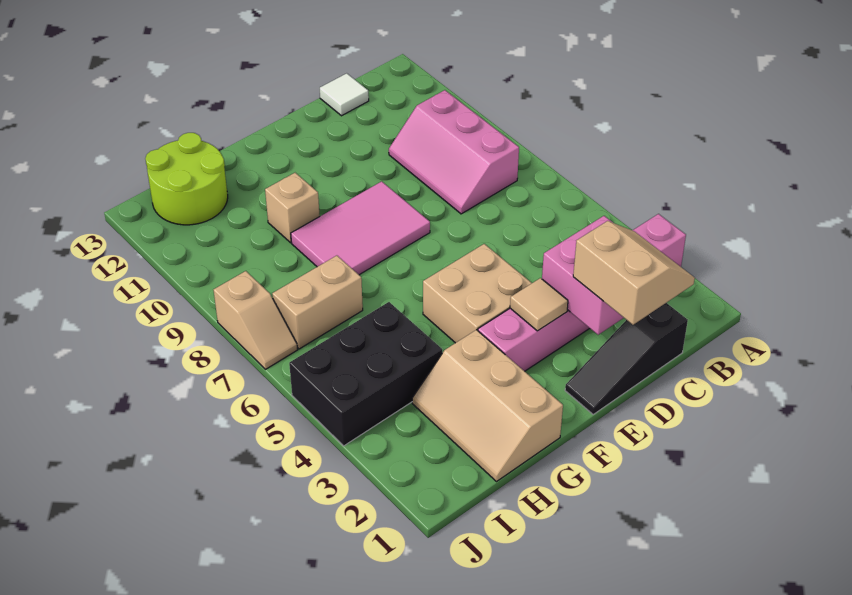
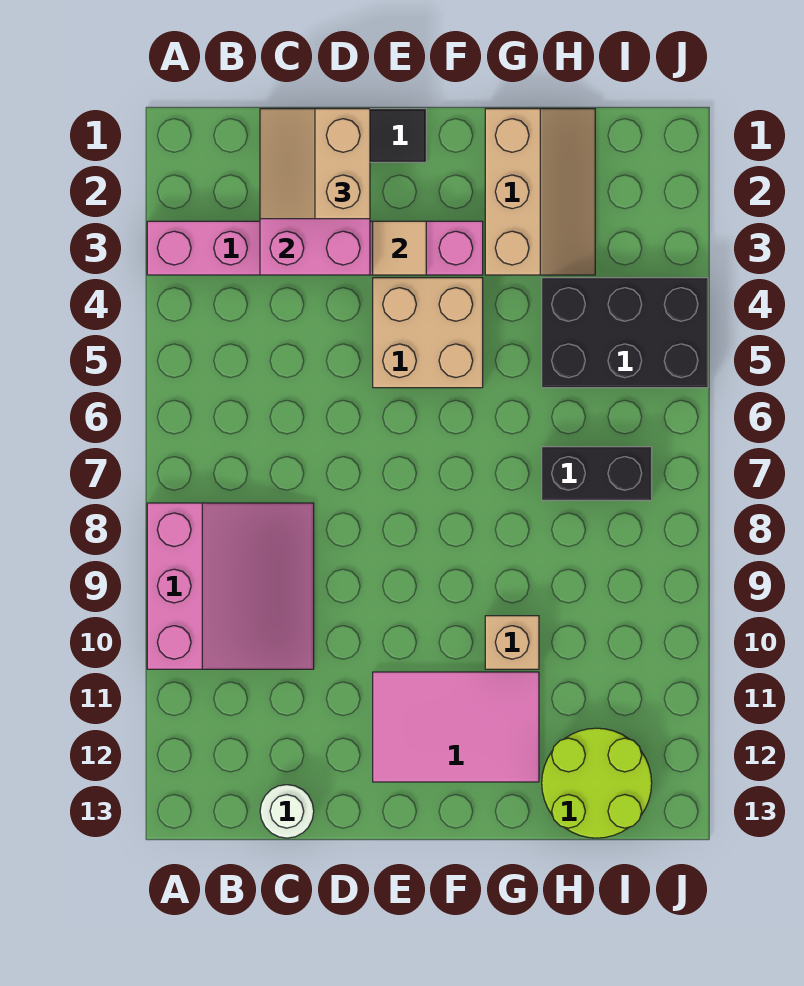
pink 2x3 slope [389,90,519,214] -> pink 3x3 slope [147,503,314,669]
white 1x1 tile [320,73,369,116] -> white 1x1 round brick [260,785,314,838]
pink 2x3 tile [291,181,430,275] -> pink 2x3 tile moved to [373,672,539,782]
tan 1x2 brick [272,256,363,349] -> black 1x2 brick [542,447,652,500]
tan 1x2 slope [213,271,297,369] -> none

